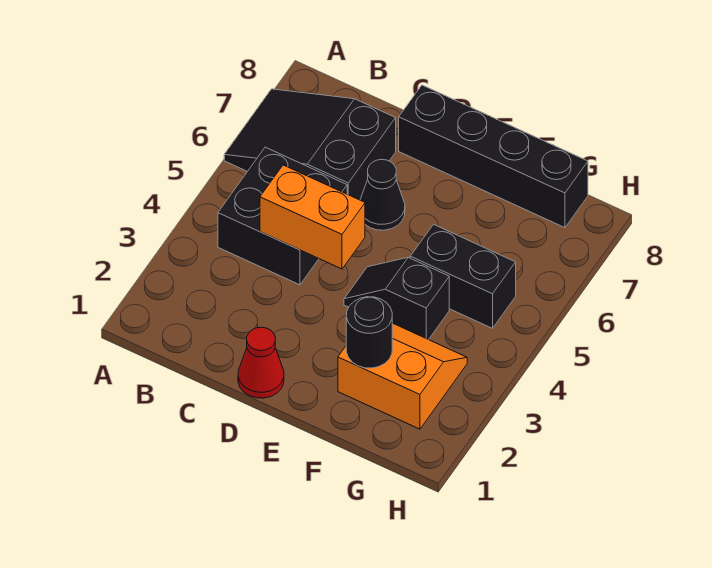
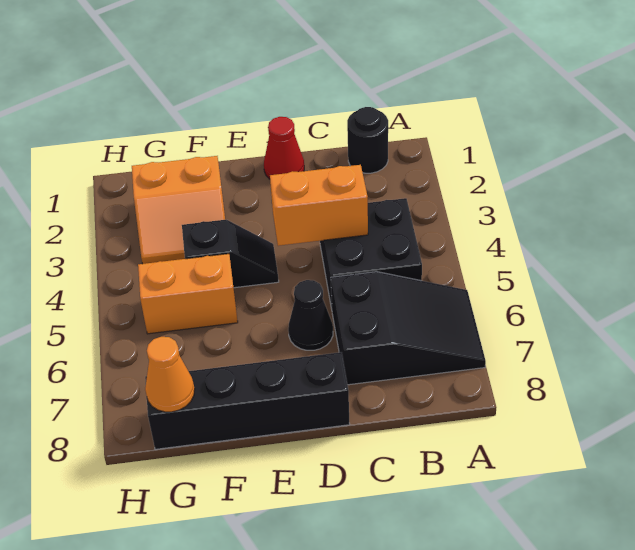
black 1x1 round brick [346,297,392,368] -> black 1x1 round brick moved to [347,107,388,173]
black 1x2 brick [410,224,516,328] -> orange 1x2 brick [138,254,238,334]
none -> orange 1x1 cone [145,337,195,412]

